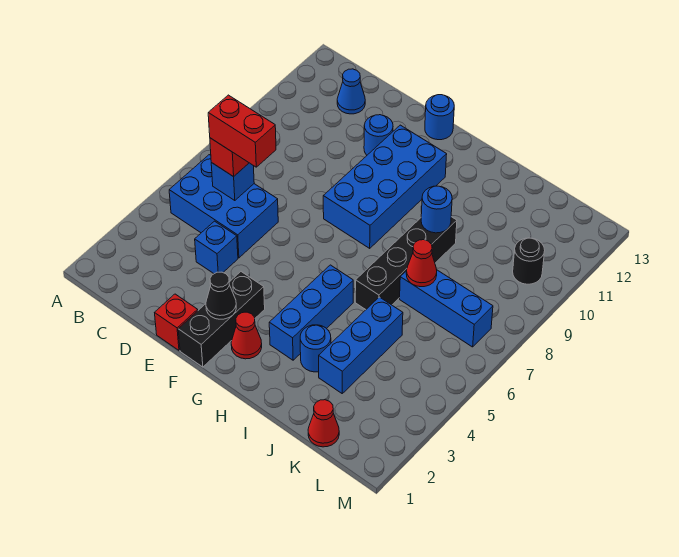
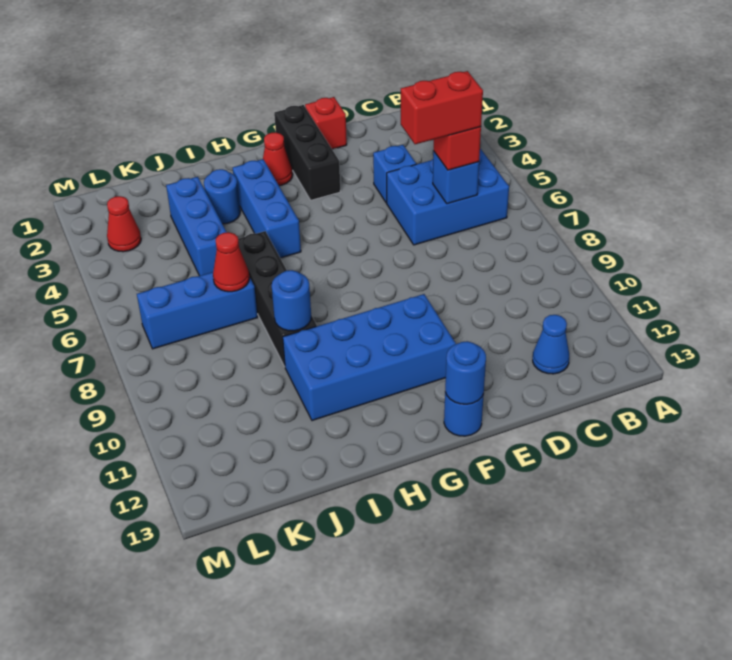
blue 1x1 round brick [364,115,393,155] -> blue 1x1 round brick moved to [445,341,486,404]
black 1x1 cone [206,272,236,319] -> none
blue 2x4 brick [323,125,447,248] -> blue 2x4 brick turned to [283,294,456,421]
red 1x1 cone [308,400,339,447] -> red 1x1 cone moved to [107,196,141,252]
black 1x1 round brick [513,238,545,284] -> none

